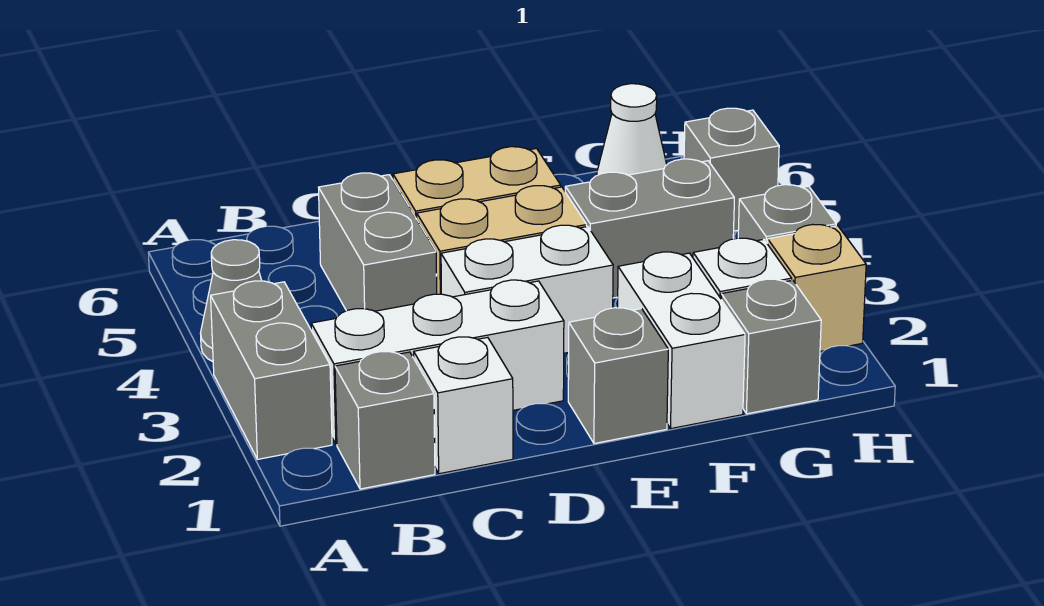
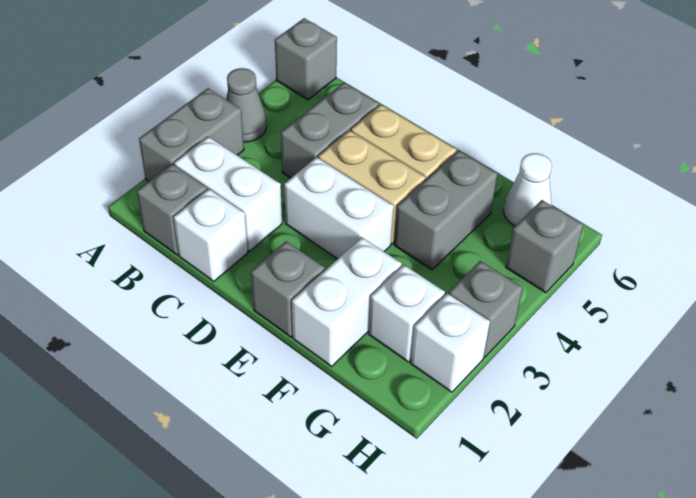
white 1x3 brick [311,280,564,444] -> white 1x2 brick [174,137,282,251]
grey 1x2 brick [565,159,734,298] -> grey 1x2 brick turned to [394,151,497,270]
grey 1x1 brick [721,279,821,414] -> grey 1x1 brick moved to [275,18,337,100]
tan 1x1 brick [767,224,866,351] -> white 1x1 brick [411,293,490,392]

